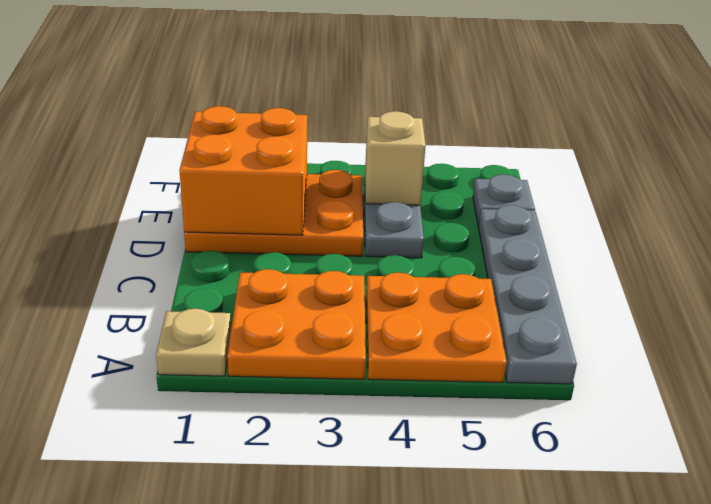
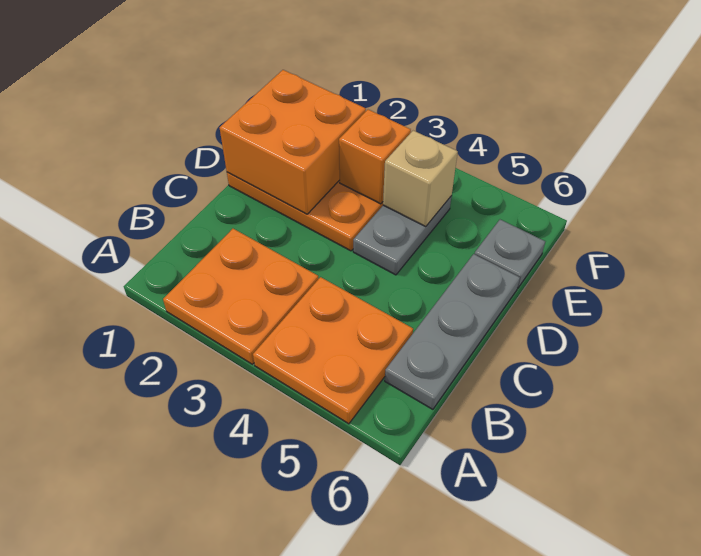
tan 1x1 plate [156,309,231,376] -> none
grey 1x4 plate [478,205,577,384] -> grey 1x3 plate [385,254,520,409]
none -> orange 1x1 brick [339,110,411,204]

